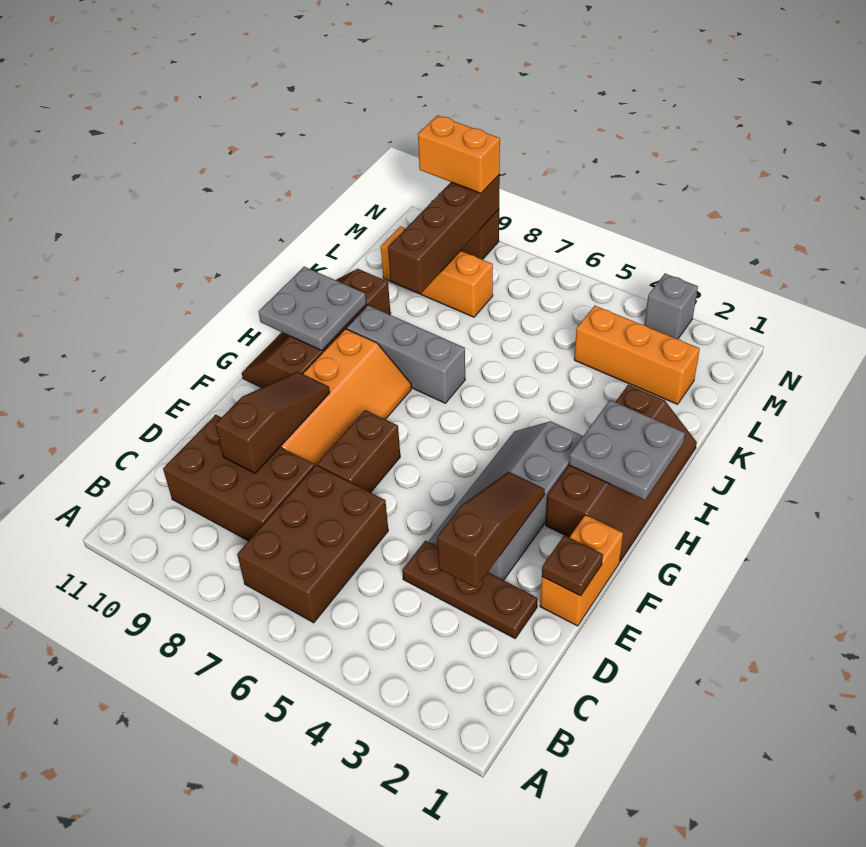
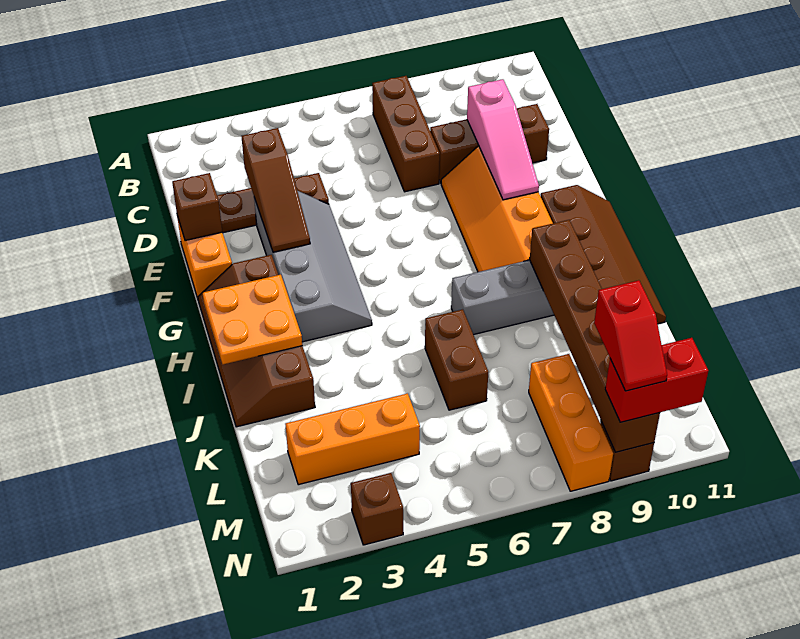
brown 2x3 brick [237,465,388,623] -> brown 1x3 brick [372,76,440,192]
brown 2x3 brick [163,415,315,541] -> brown 1x3 brick [430,104,549,183]
brown 1x3 slope [215,372,330,473] -> pink 1x3 slope [467,79,539,200]
brown 1x1 plate [542,535,603,596] -> brown 1x1 brick [172,173,222,241]
brown 1x2 brick [317,410,400,493] -> brown 1x2 brick moved to [425,309,488,410]
grey 2x2 plate [569,400,685,500] -> orange 2x2 plate [203,274,302,364]
grey 2x2 plate [259,267,366,351] -> none
brown 1x4 brick [388,175,500,294] -> brown 1x6 brick [530,220,660,452]
orange 1x3 brick [381,226,493,317] -> orange 1x3 brick turned to [529,354,613,491]
none -> red 1x2 slope [594,280,667,391]
grey 1x1 brick [644,274,698,339] -> brown 1x1 brick [351,473,403,545]
orange 1x2 brick [418,115,500,193] -> red 1x2 brick [605,338,708,422]

